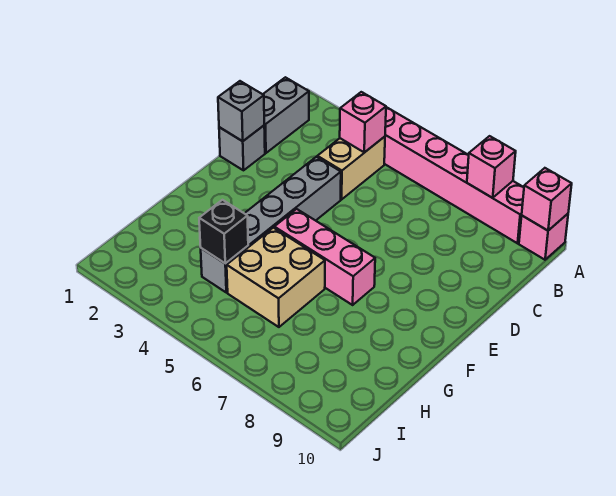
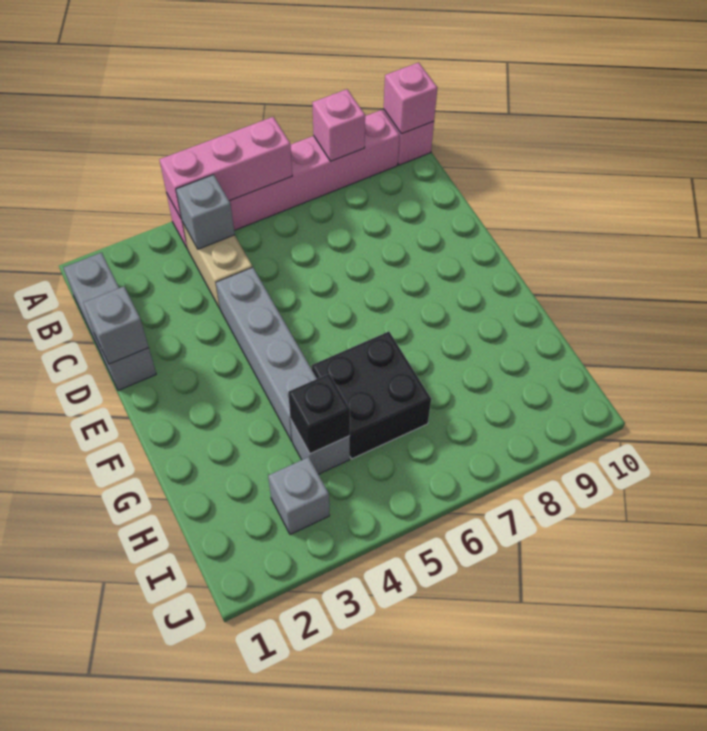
pink 1x1 brick [340,92,386,152] -> grey 1x1 brick [176,175,235,249]
pink 1x3 brick [274,209,375,305] -> pink 1x3 brick moved to [159,117,292,219]
tan 2x2 brick [227,228,325,327] -> black 2x2 brick [312,332,431,459]
none -> grey 1x1 brick [268,457,330,535]

